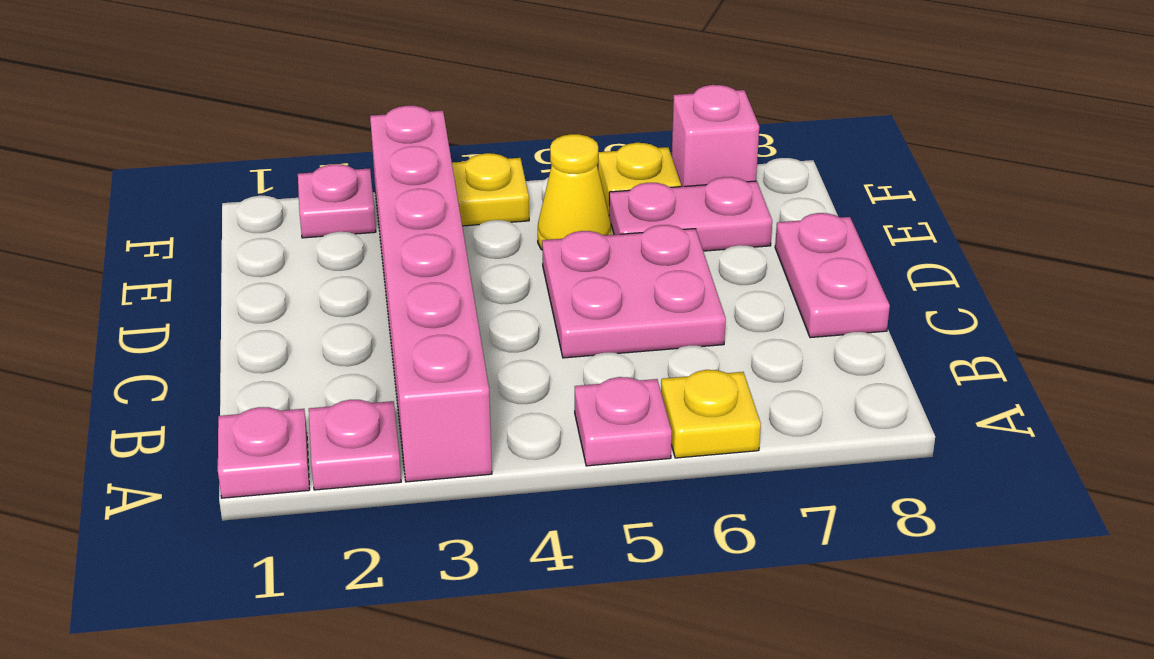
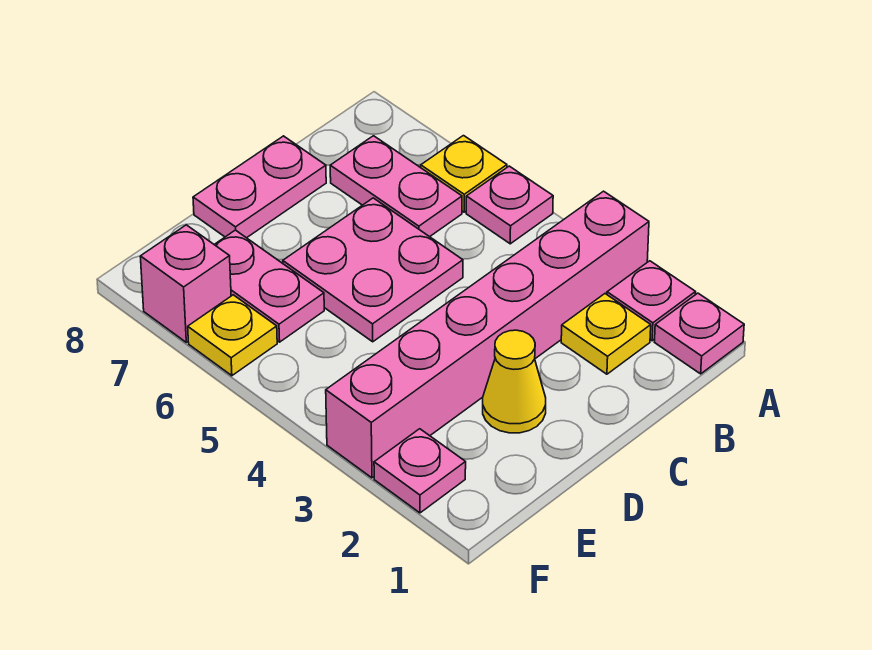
none -> pink 1x2 plate [330,136,462,237]
yellow 1x1 cone [538,134,611,250] -> yellow 1x1 cone moved to [483,330,546,433]
yellow 1x1 plate [452,153,529,226] -> yellow 1x1 plate moved to [561,294,651,374]

